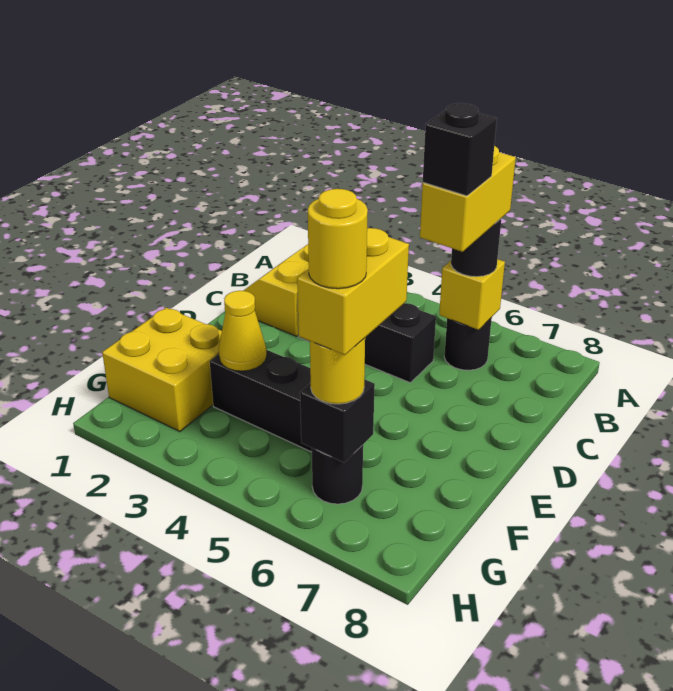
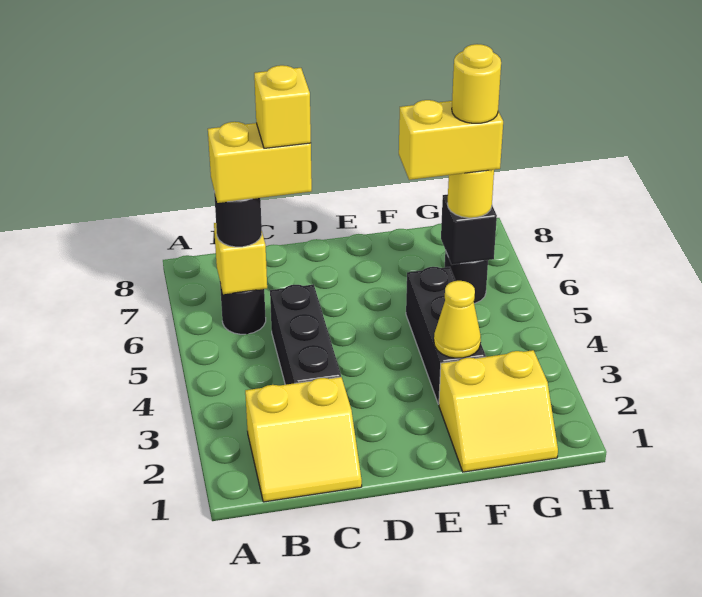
black 1x1 brick [423,103,497,196] -> yellow 1x1 brick [254,65,311,148]
yellow 2x2 brick [102,308,222,432] -> yellow 2x2 slope [439,350,558,472]

